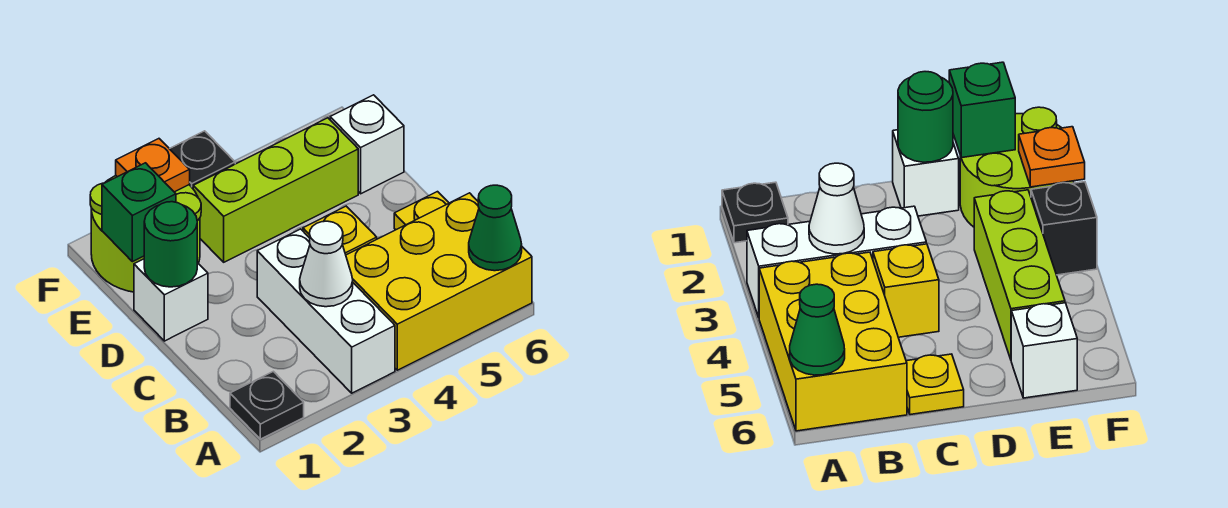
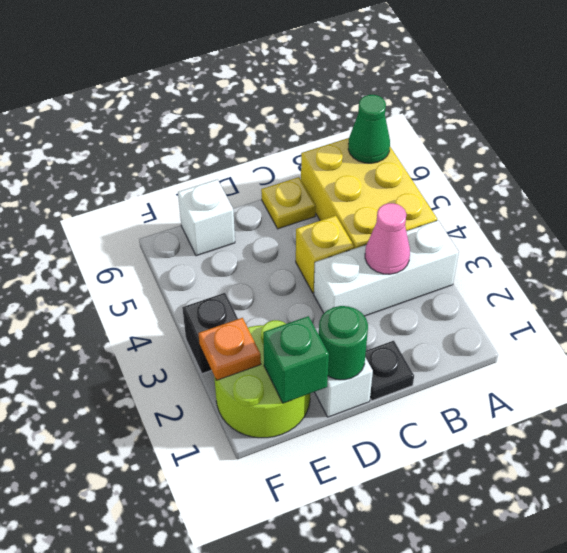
black 1x1 plate [230,371,304,439] -> black 1x1 plate moved to [365,341,414,401]
white 1x1 cone [300,221,353,307] -> pink 1x1 cone [365,203,410,274]
lime 1x3 brick [193,118,358,262] -> none

